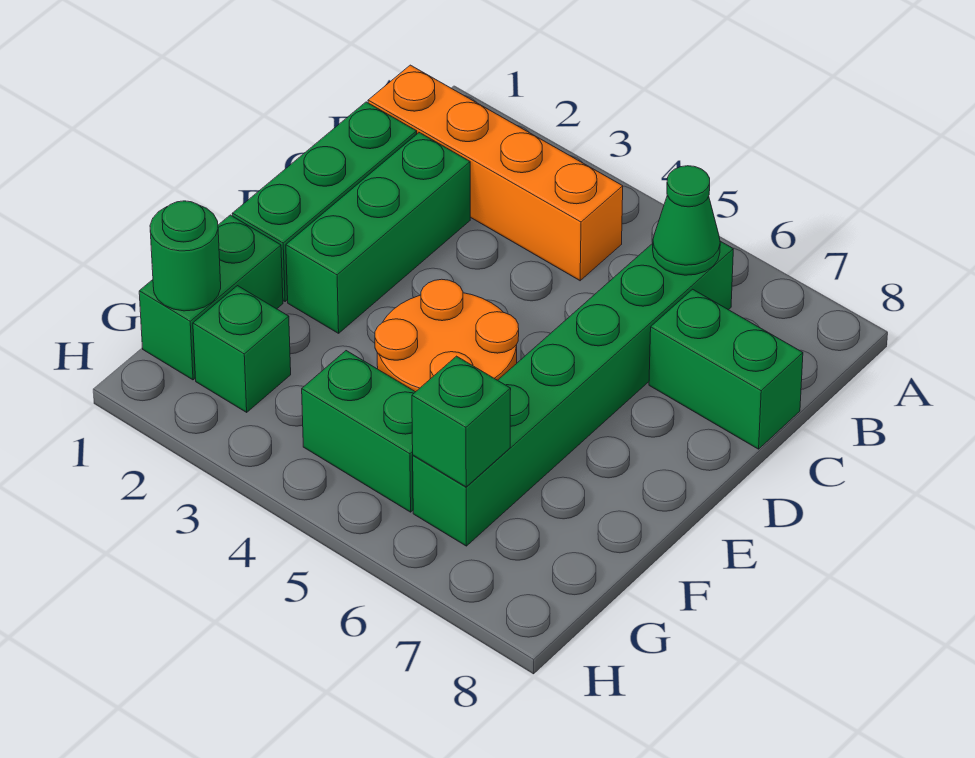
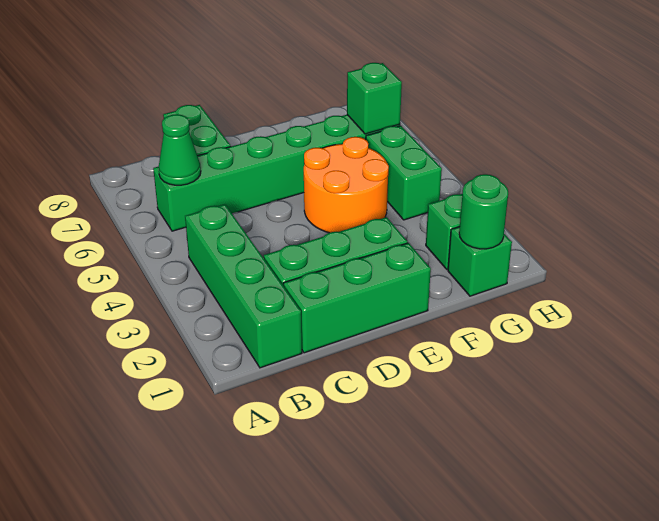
orange 1x4 brick [368,65,623,281] -> green 1x4 brick [185,204,302,368]
green 1x2 brick [139,215,283,380] -> green 1x1 brick [448,227,512,296]

